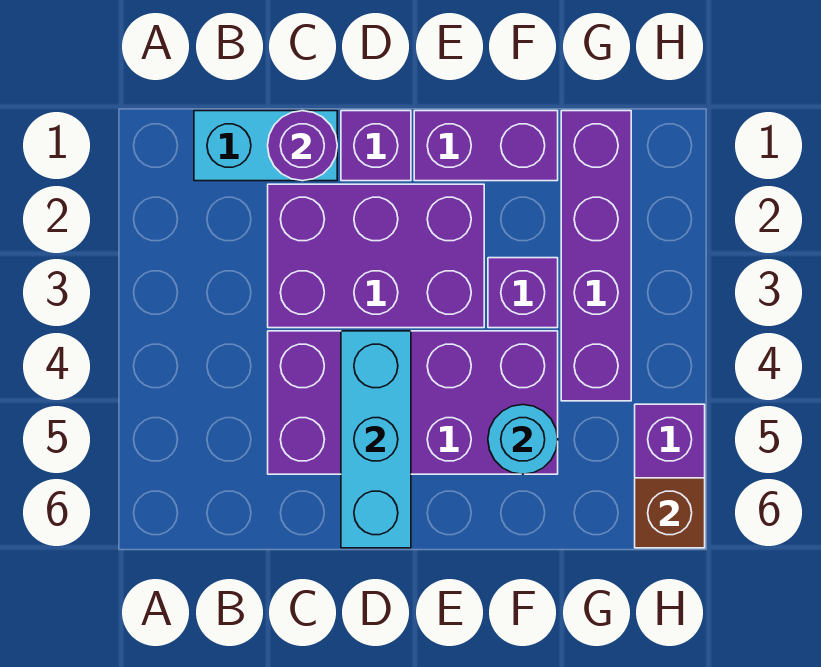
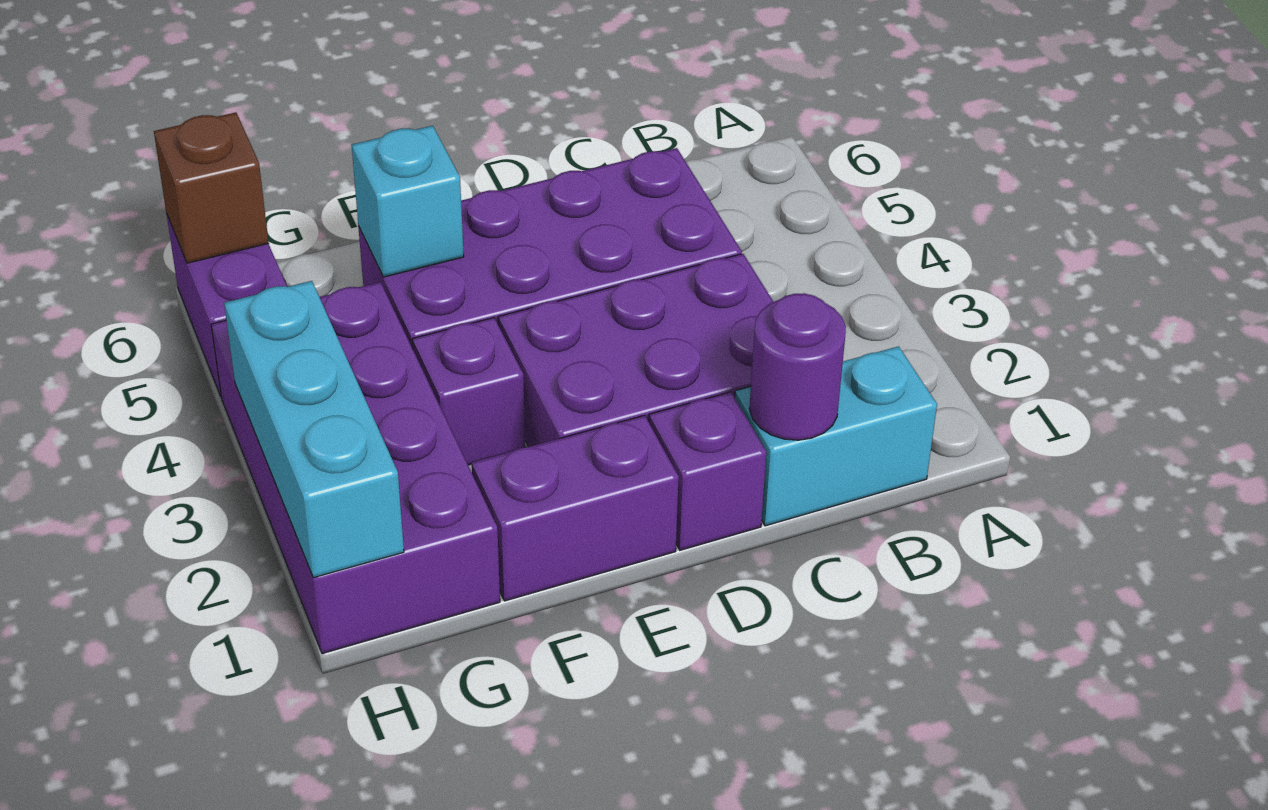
cyan 1x3 brick [341,331,411,548] -> cyan 1x3 brick moved to [224,281,404,578]
cyan 1x1 round brick [488,405,558,474] -> cyan 1x1 brick [352,126,464,277]
purple 1x4 brick [561,111,631,401] -> purple 2x4 brick [211,282,500,654]

